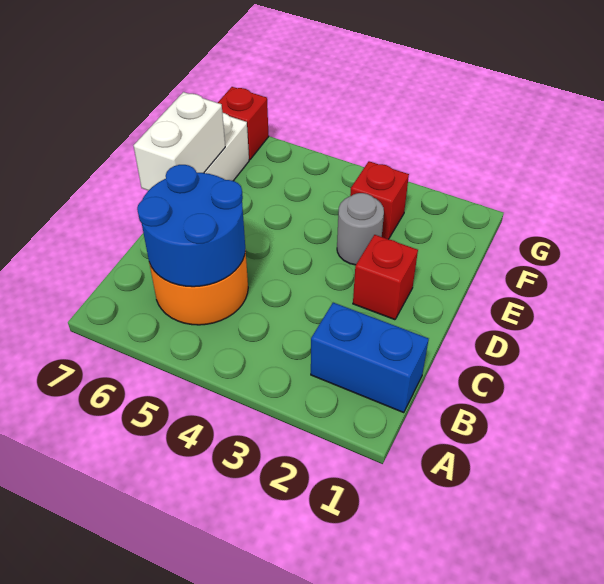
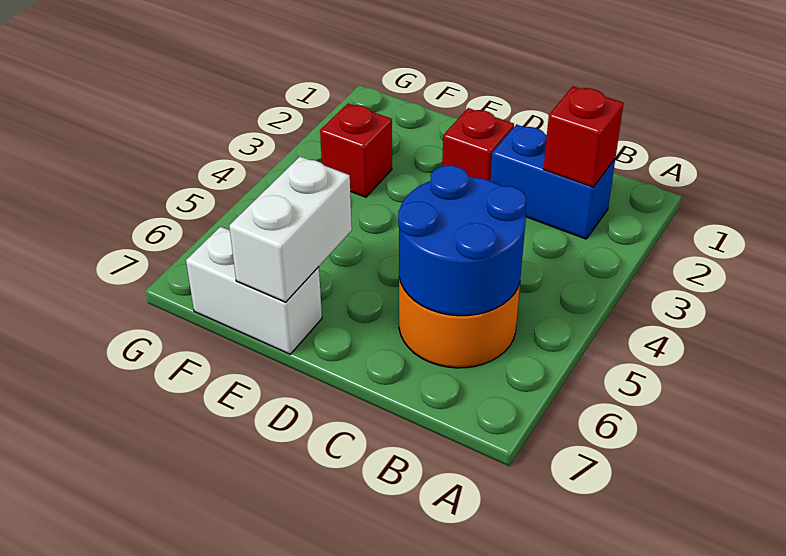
blue 1x2 brick [311,303,429,413] -> blue 1x2 brick turned to [491,124,615,239]
white 1x2 brick [134,92,225,191] -> white 1x2 brick turned to [229,157,352,302]
grey 1x1 round brick [337,193,384,265] -> none
red 1x1 brick [218,87,269,160] -> red 1x1 brick moved to [543,86,624,187]

